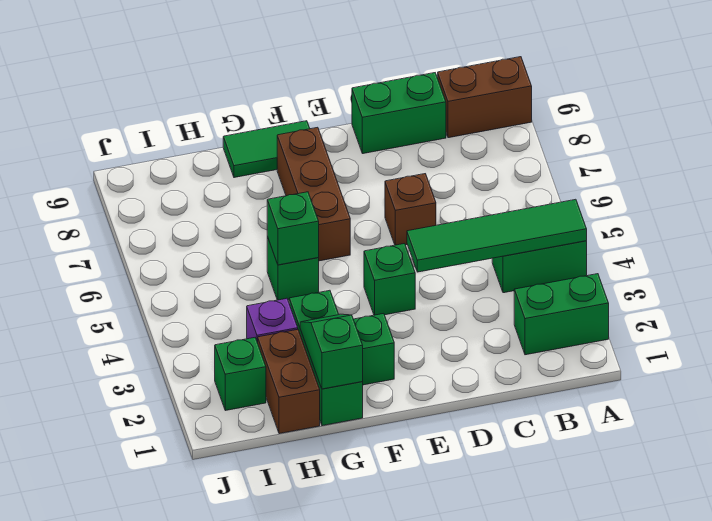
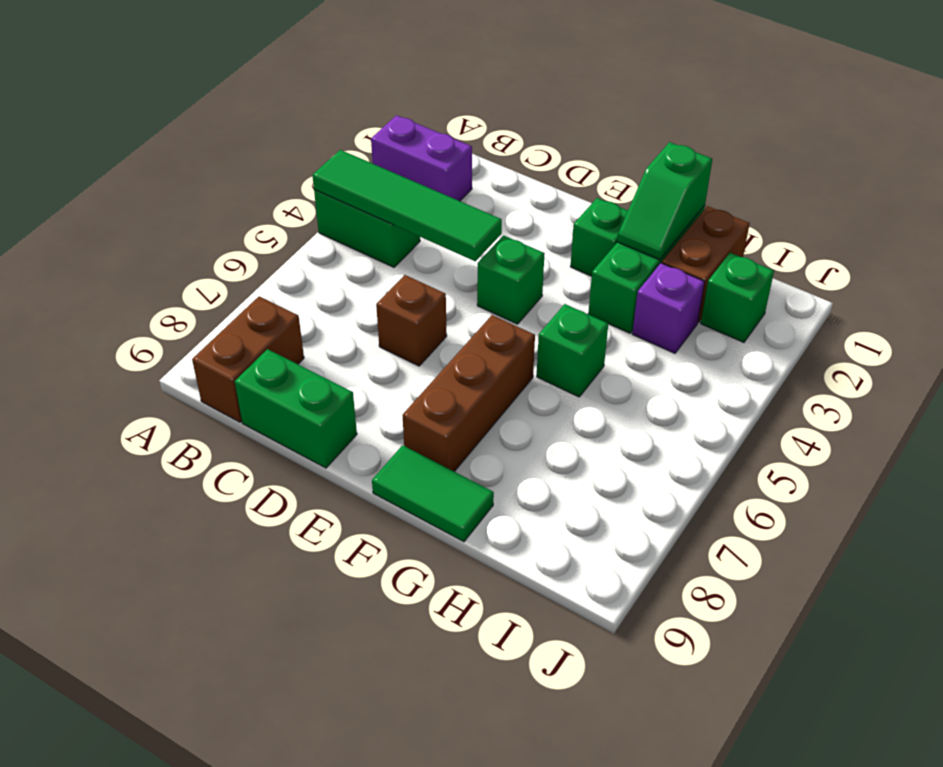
green 1x2 brick [514,274,609,355] -> purple 1x2 brick [371,115,472,201]
brown 1x2 brick [438,57,532,138] -> brown 1x2 brick turned to [192,296,304,422]
green 1x1 brick [267,192,319,265] -> none

